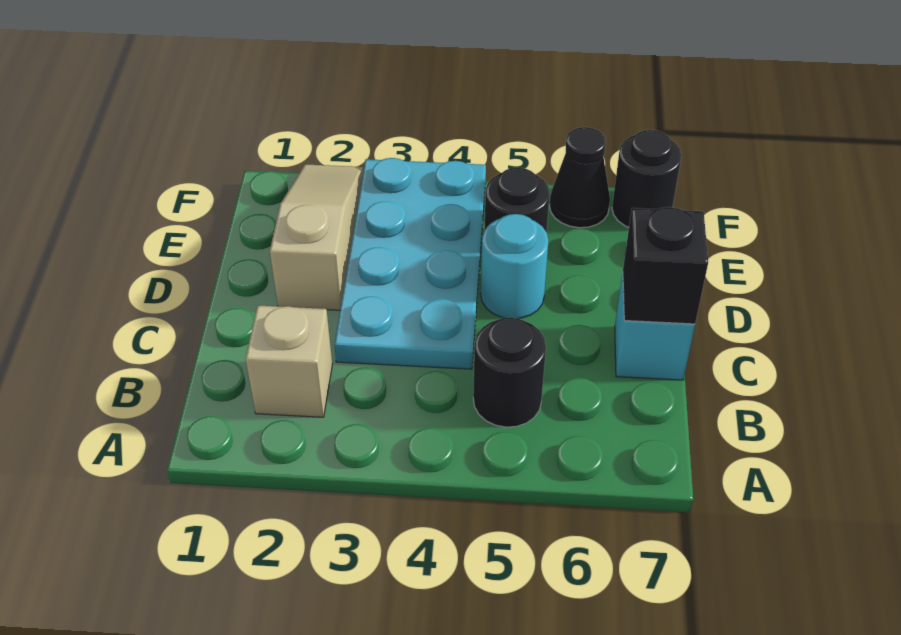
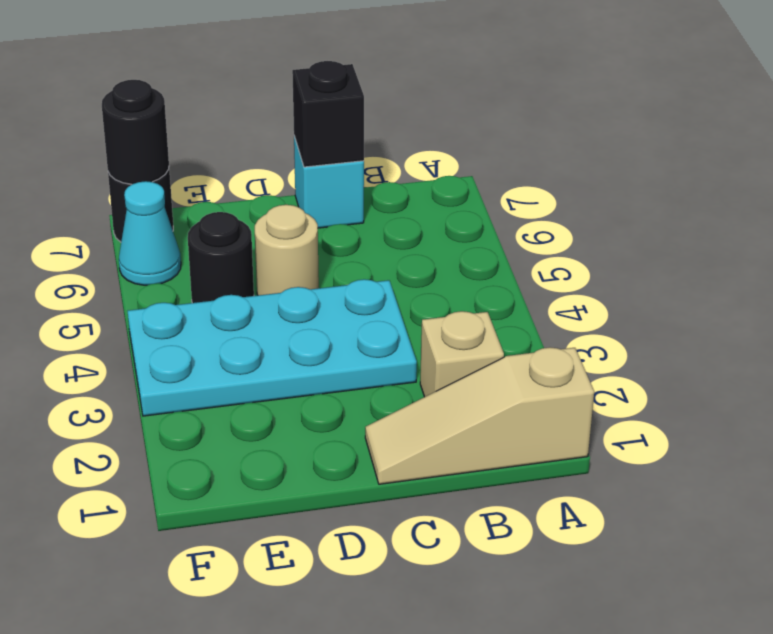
black 1x1 round brick [473,317,546,427] -> black 1x1 round brick moved to [102,80,169,184]
tan 1x3 slope [270,164,363,310] -> tan 1x3 slope moved to [365,347,594,484]
cyan 1x1 round brick [481,214,549,318] -> tan 1x1 round brick [255,205,319,295]
black 1x1 cone [549,127,610,228] -> cyan 1x1 cone [119,181,181,285]

